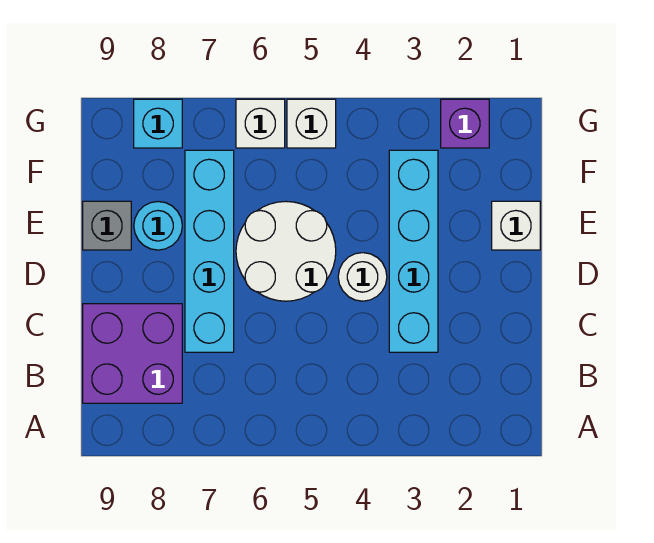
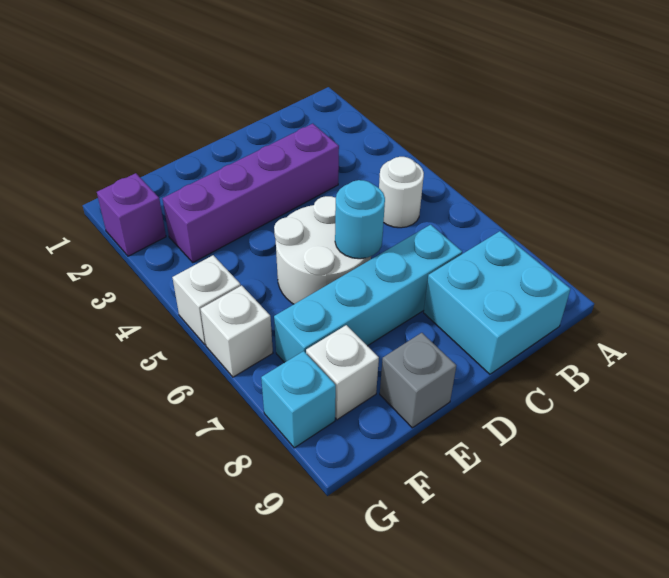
purple 2x2 brick [83,304,182,403] -> cyan 2x2 brick [424,231,570,374]
cyan 1x4 brick [389,150,438,352] -> purple 1x4 brick [163,124,339,262]
white 1x1 round brick [338,253,387,301] -> white 1x1 round brick moved to [379,157,424,228]
white 1x1 brick [492,201,540,250] -> white 1x1 brick moved to [306,325,379,420]
cyan 1x1 round brick [134,202,182,250] -> cyan 1x1 round brick moved to [335,180,385,259]

